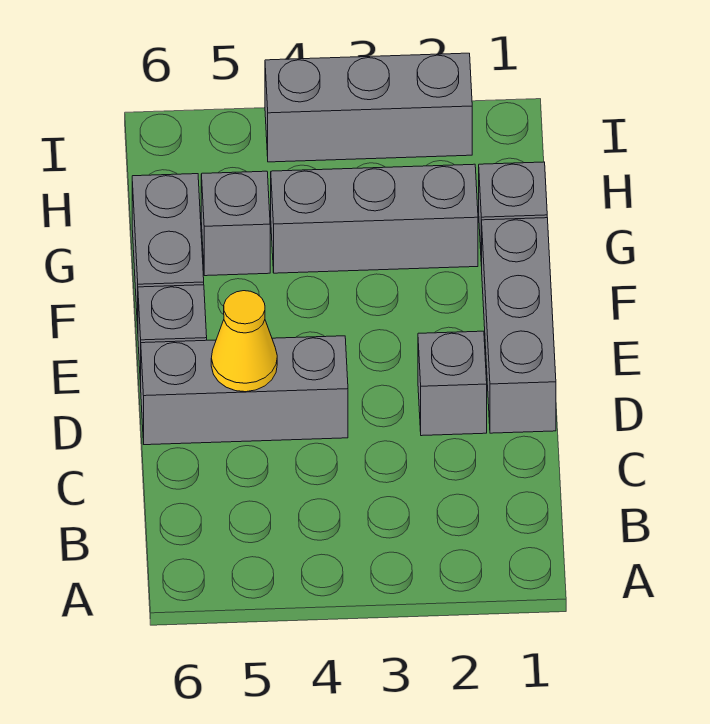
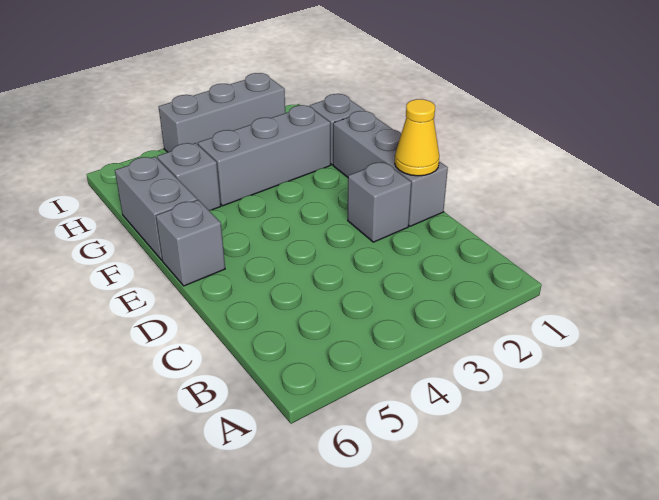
grey 1x3 brick [141,336,348,445] -> none
yellow 1x1 cone [211,291,277,392] -> yellow 1x1 cone moved to [395,99,439,176]

